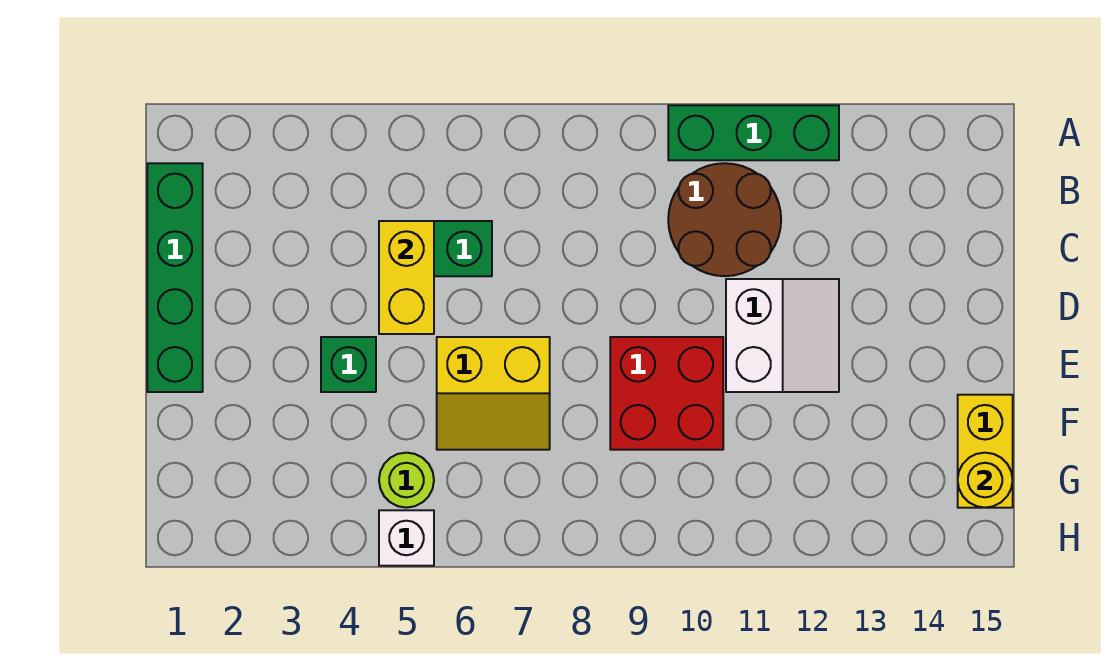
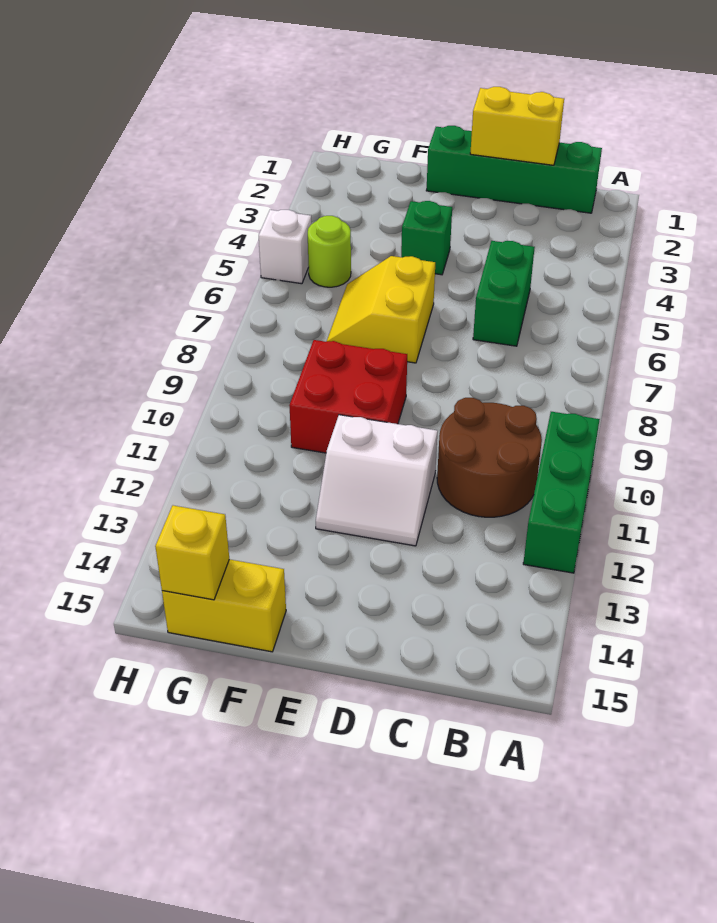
yellow 1x2 brick [379,221,434,334] -> yellow 1x2 brick moved to [470,87,564,165]
yellow 1x1 round brick [958,453,1013,508] -> yellow 1x1 brick [155,505,229,600]

